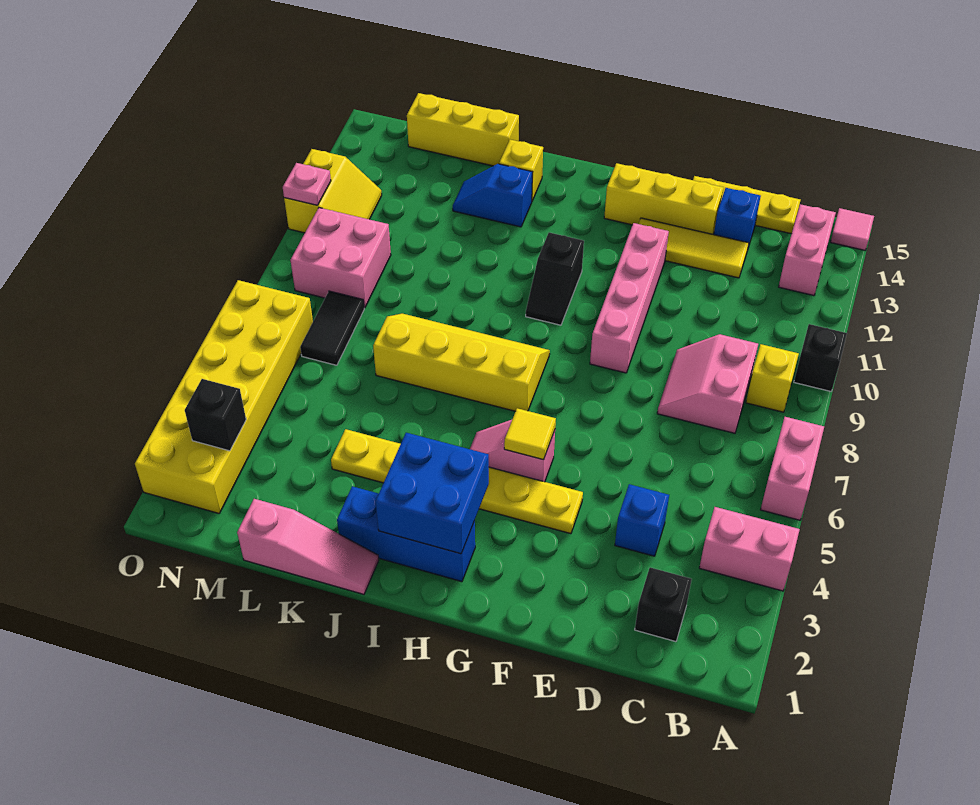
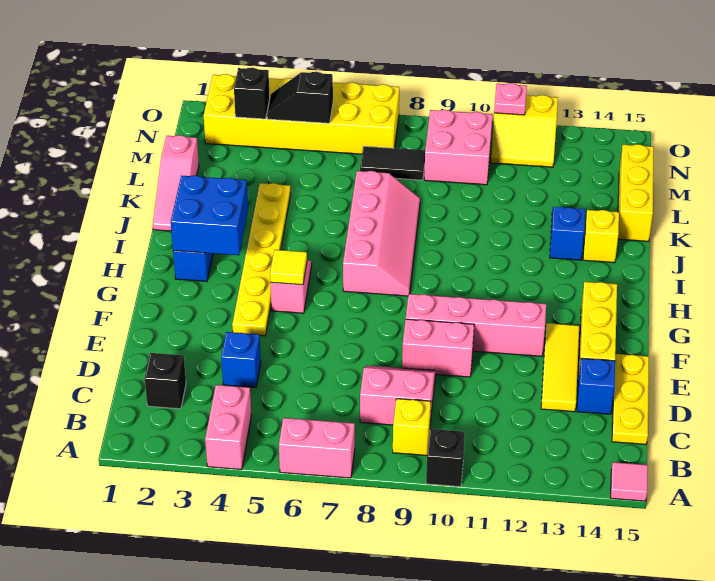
pink 1x2 brick [779,204,836,296] -> pink 1x2 brick moved to [402,319,474,377]
yellow 2x4 slope [373,313,550,411] -> pink 2x4 slope [343,171,420,296]
black 1x2 slope [526,232,584,325] -> black 1x2 slope moved to [267,72,333,123]

